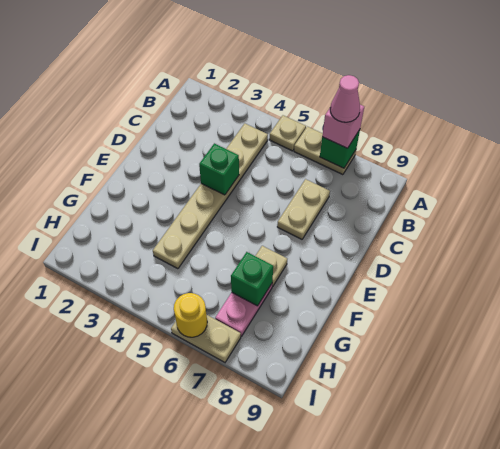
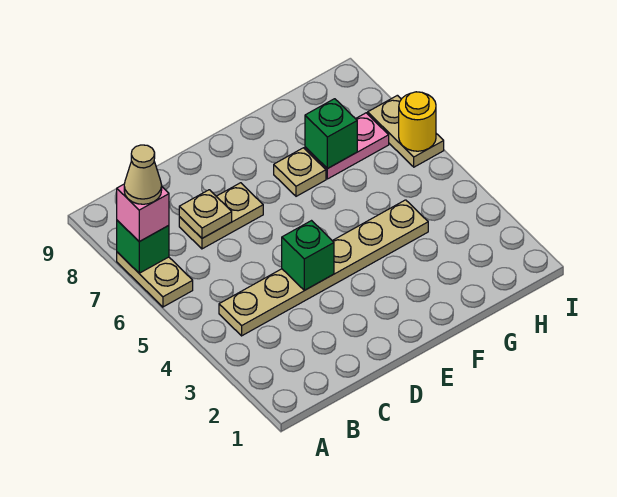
tan 1x1 plate [269,115,306,151] -> tan 1x1 plate moved to [179,190,232,238]
pink 1x1 cone [330,75,360,122] -> tan 1x1 cone [124,145,162,204]

